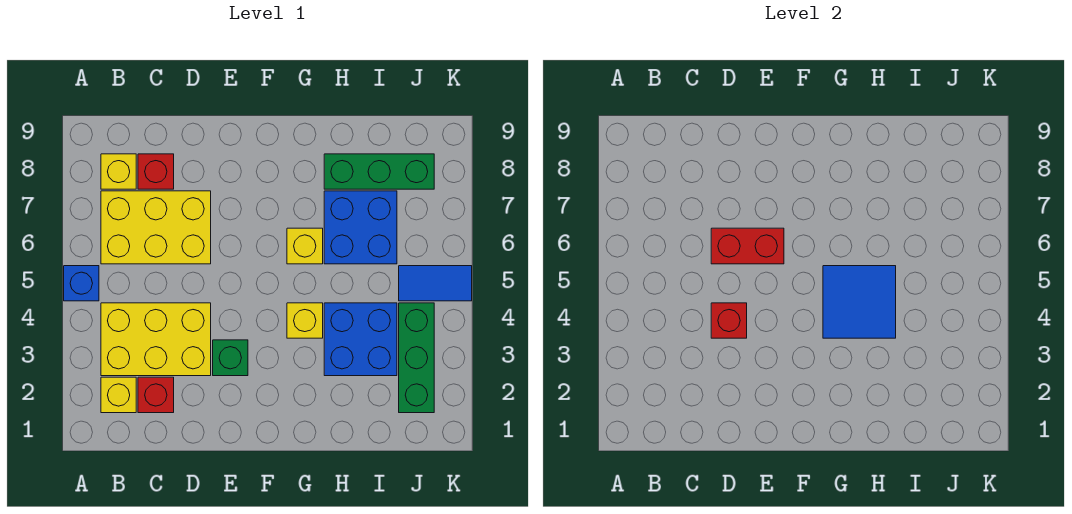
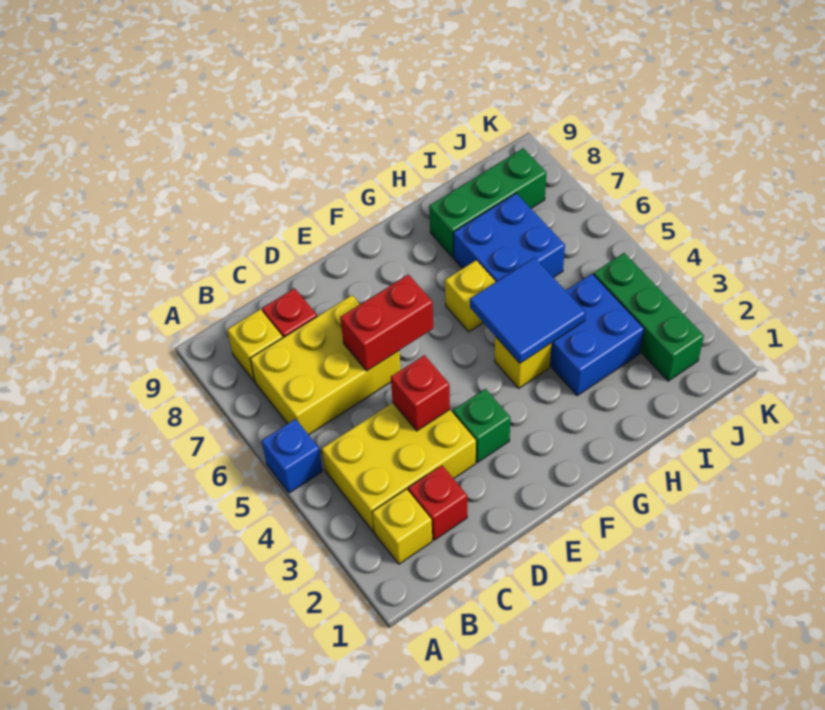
blue 1x2 tile [399,266,472,301] -> none

